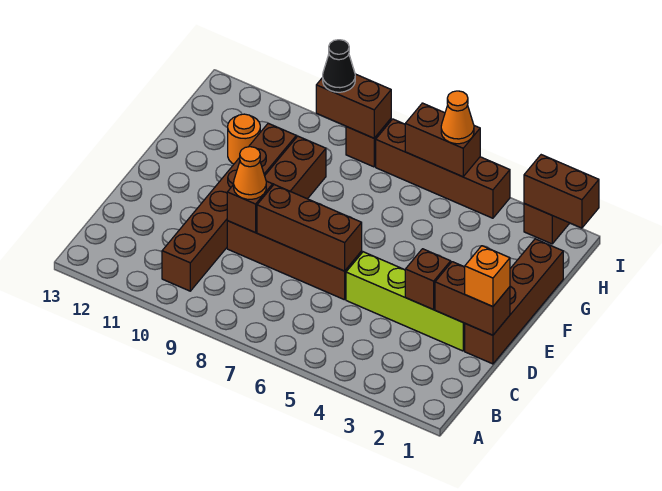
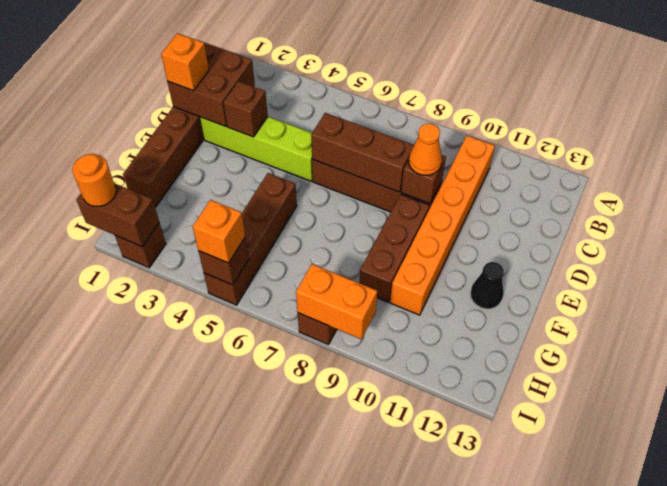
brown 1x6 brick [162,123,296,291] -> orange 1x6 brick [390,136,495,315]
brown 1x2 brick [435,262,510,335] -> brown 2x2 brick [167,43,255,127]
orange 1x1 round brick [228,114,260,164] -> orange 1x1 round brick moved to [72,154,116,206]
brown 1x4 brick [376,119,510,218] -> brown 1x4 brick turned to [204,173,297,305]
brown 1x2 brick [405,103,480,177] -> brown 1x1 brick [198,238,249,285]
orange 1x1 cone [441,91,474,144] -> orange 1x1 brick [193,200,245,263]
brown 1x2 brick [316,74,391,138] -> orange 1x2 brick [296,264,377,340]
black 1x1 cone [323,40,355,92] -> black 1x1 cone moved to [470,262,504,309]

